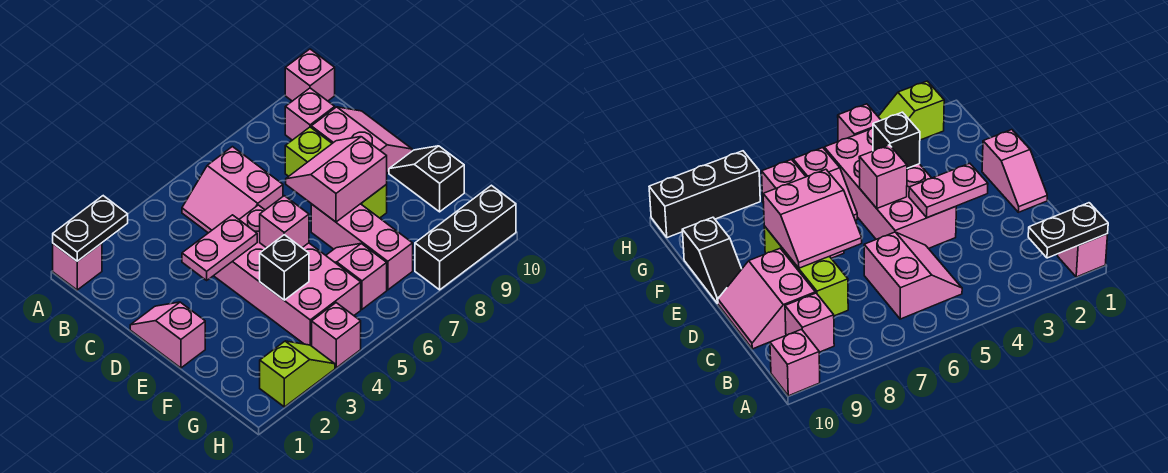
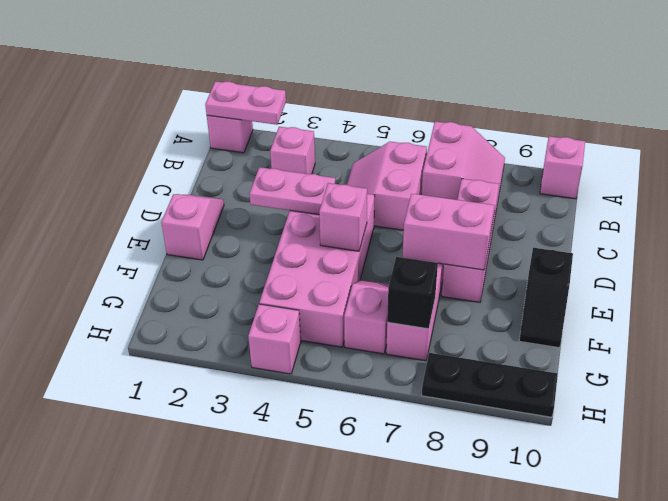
black 1x2 plate [53,196,128,261] -> pink 1x2 plate [205,81,286,125]
pink 1x1 brick [285,88,335,140] -> pink 1x1 brick moved to [270,127,315,174]
lime 1x3 brick [285,127,387,218] -> pink 1x3 brick [442,179,499,302]
pink 2x2 slope [311,107,412,173] -> pink 2x2 slope moved to [421,121,505,209]
black 1x2 slope [389,146,464,212] -> black 1x2 slope turned to [519,248,573,348]
black 1x1 brick [260,235,309,300] -> black 1x1 brick moved to [387,257,438,329]
lime 1x2 slope [260,341,335,407] -> none
black 1x3 brick [415,185,516,290] -> black 1x3 plate [422,353,558,417]

